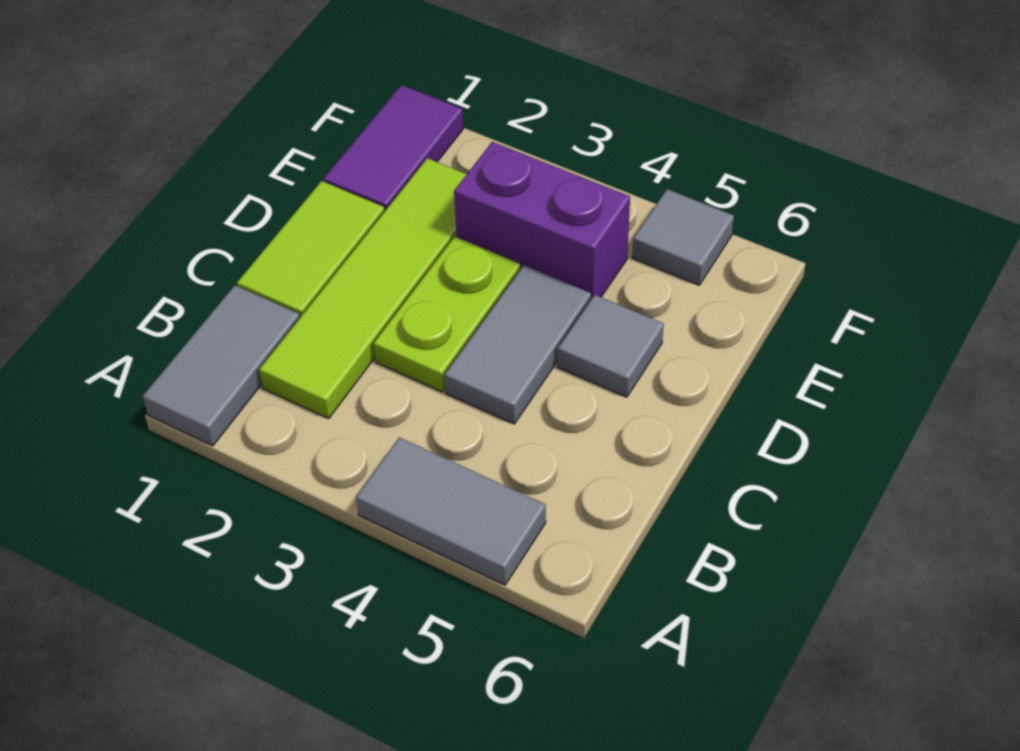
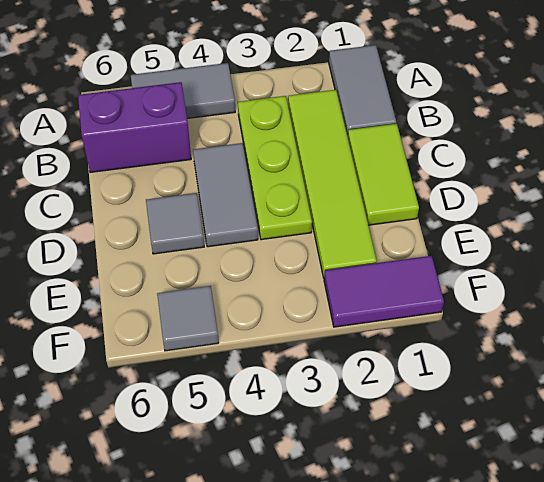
lime 1x2 plate [374,236,520,392] -> lime 1x3 plate [238,96,312,240]
purple 1x2 tile [324,85,463,211] -> purple 1x2 tile turned to [324,256,444,327]
purple 1x2 brick [454,142,630,299] -> purple 1x2 brick moved to [78,82,191,172]

